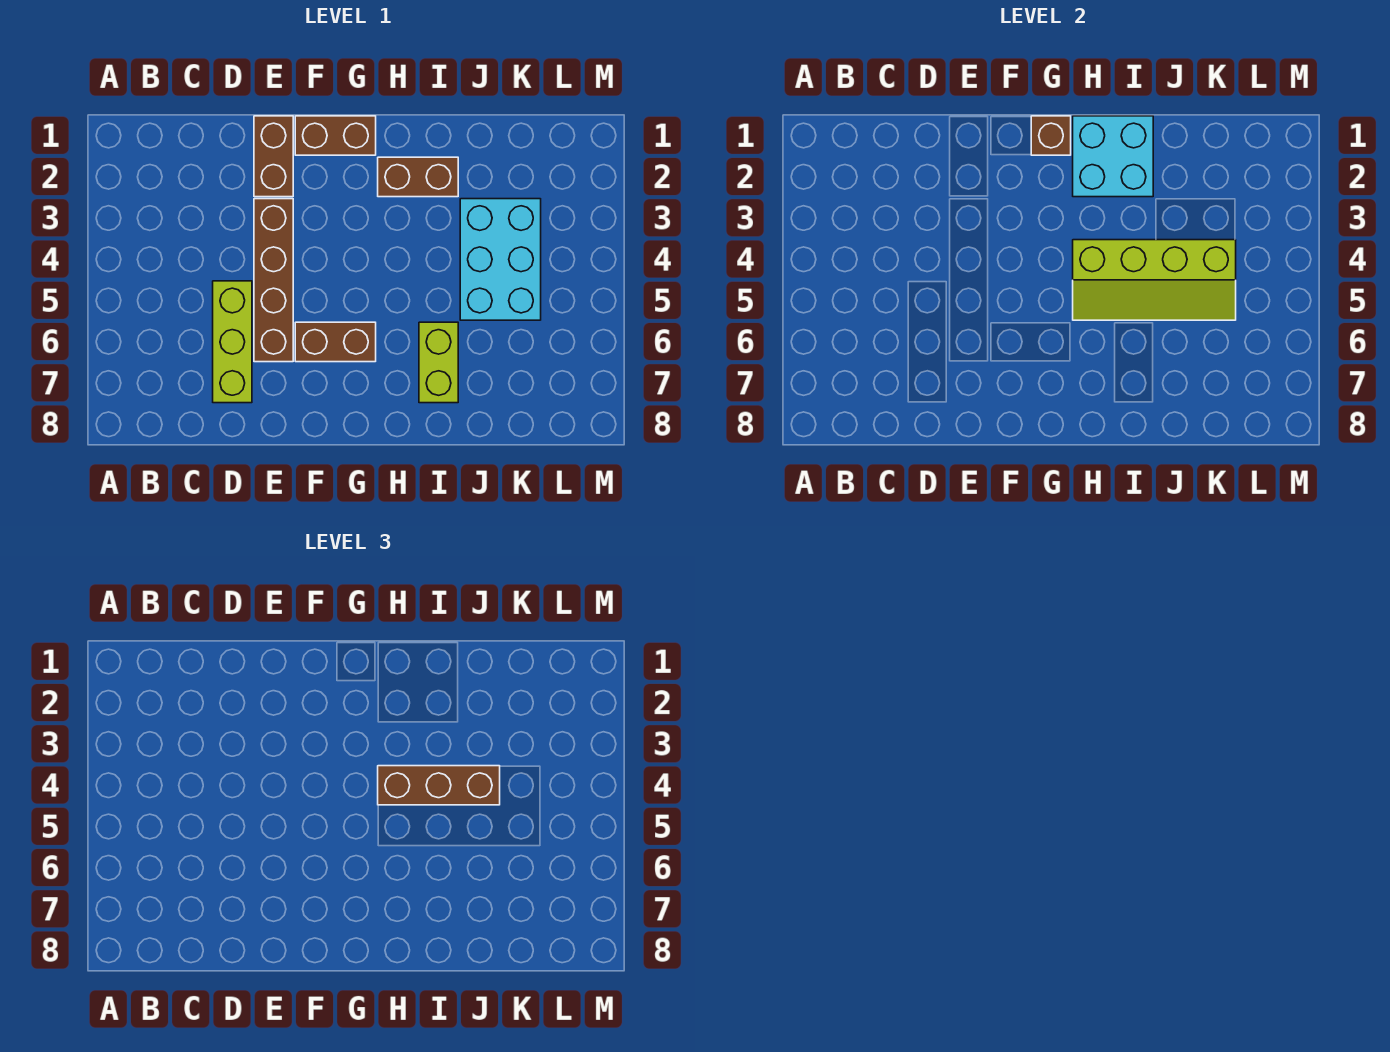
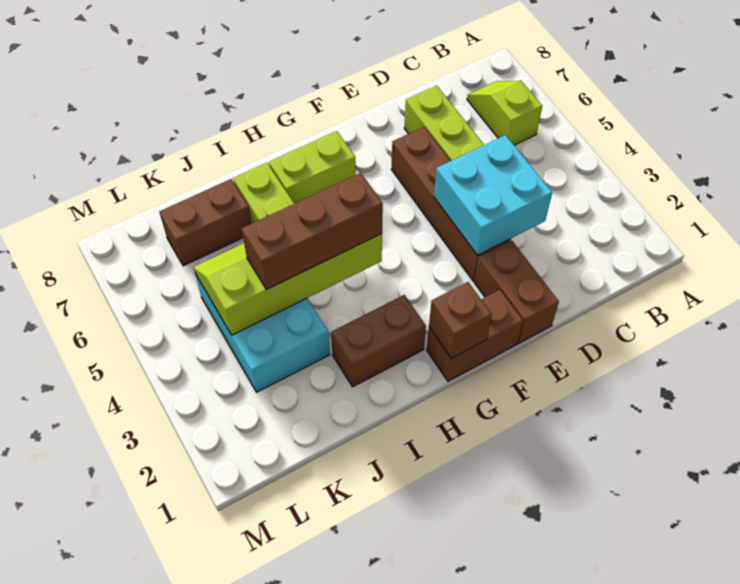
none -> lime 1x2 slope [467,81,542,145]
brown 1x2 brick [295,322,376,362] -> brown 1x2 brick moved to [160,179,252,266]
none -> lime 1x2 brick [269,131,356,204]
cyan 2x2 brick [1073,116,1153,197] -> cyan 2x2 brick moved to [434,135,552,255]

